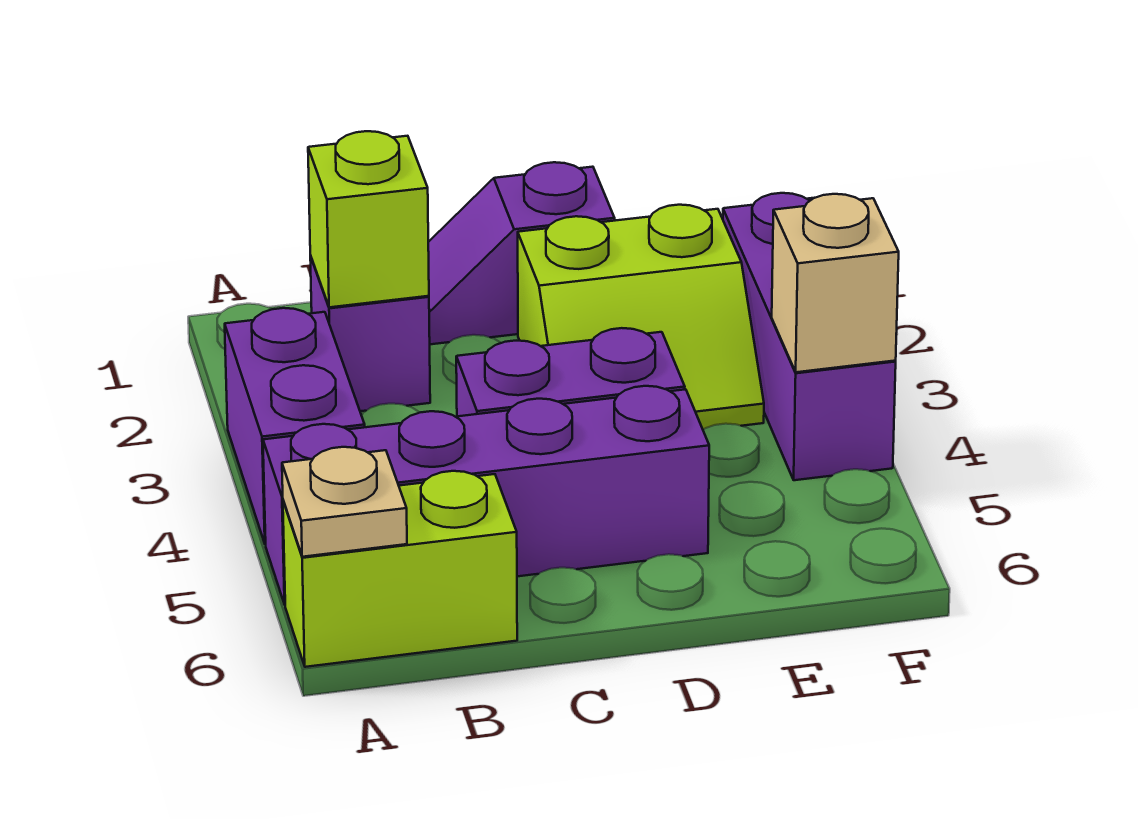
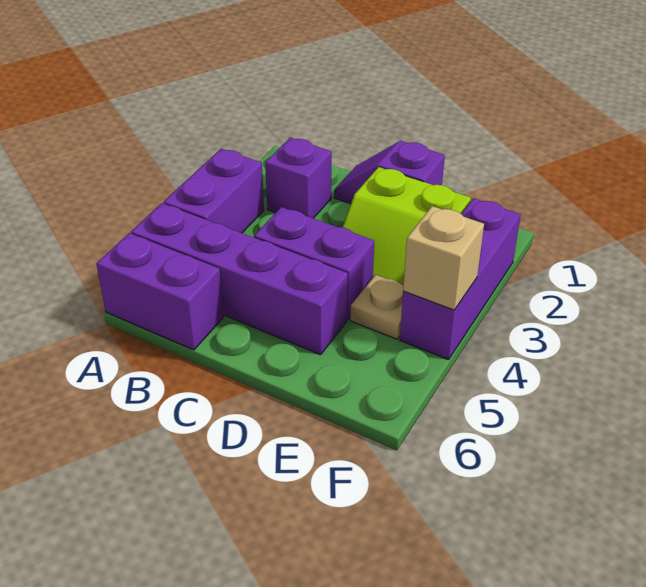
lime 1x2 brick [283,471,517,667] -> purple 1x2 brick [97,233,224,350]
tan 1x1 plate [282,447,407,557] -> tan 1x1 plate moved to [350,275,404,339]
lime 1x1 brick [308,131,429,307] -> none

